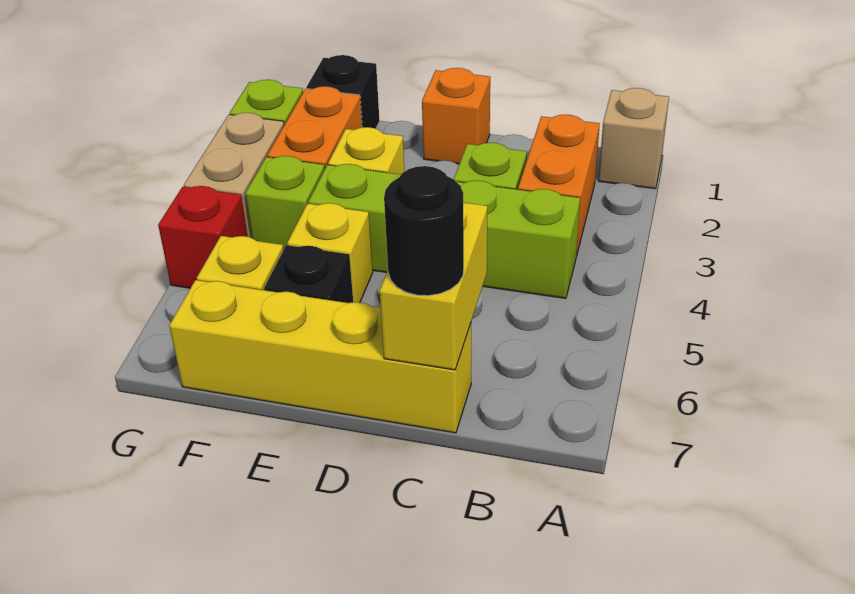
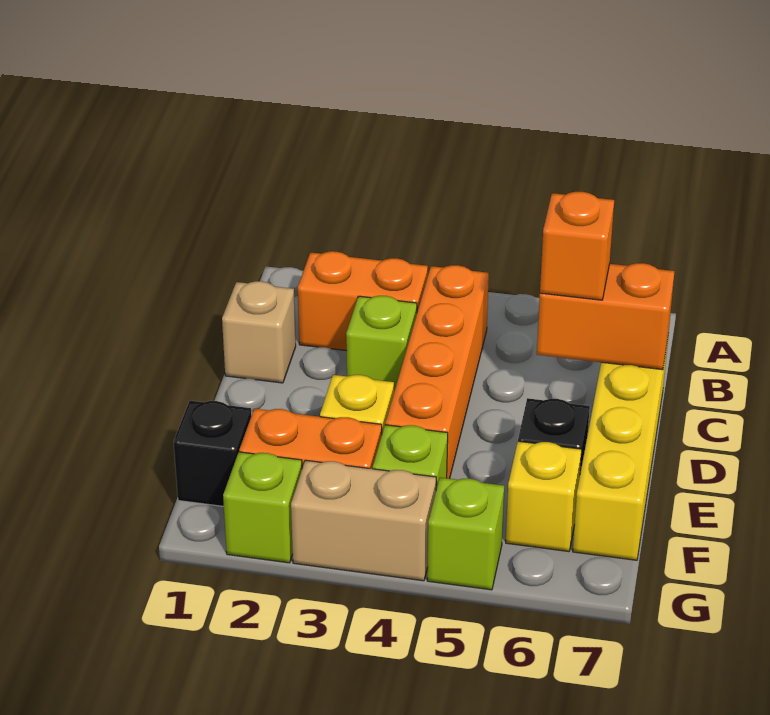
tan 1x1 brick [598,88,669,189] -> tan 1x1 brick moved to [222,281,296,383]
lime 1x4 brick [308,164,580,298] -> orange 1x4 brick [385,265,489,479]
yellow 1x2 brick [380,203,487,370] -> orange 1x2 brick [537,263,675,370]
black 1x1 round brick [384,166,464,296] -> none
orange 1x1 brick [422,68,490,164] -> orange 1x1 brick moved to [540,192,614,300]
yellow 1x1 brick [287,203,373,302] -> none
red 1x1 brick [158,186,248,288] -> lime 1x1 brick [427,477,504,590]

